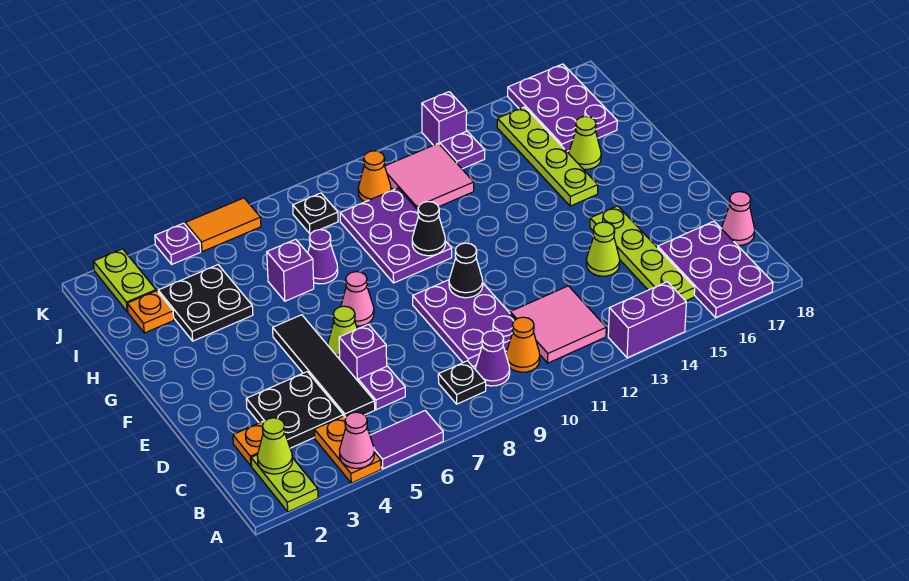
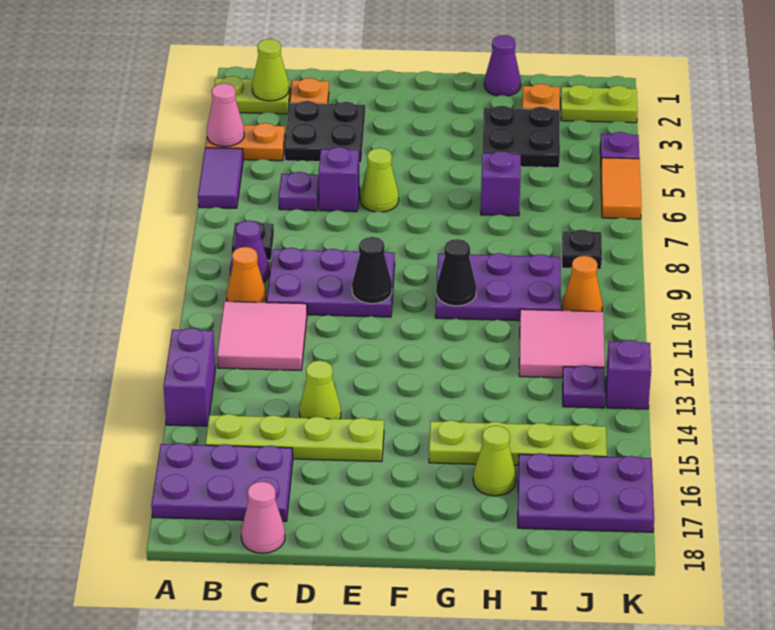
black 1x4 tile [273,315,375,417] -> none
pink 1x1 cone [341,272,374,326] -> none
purple 1x1 cone [308,230,338,284] -> purple 1x1 cone moved to [484,35,521,96]

